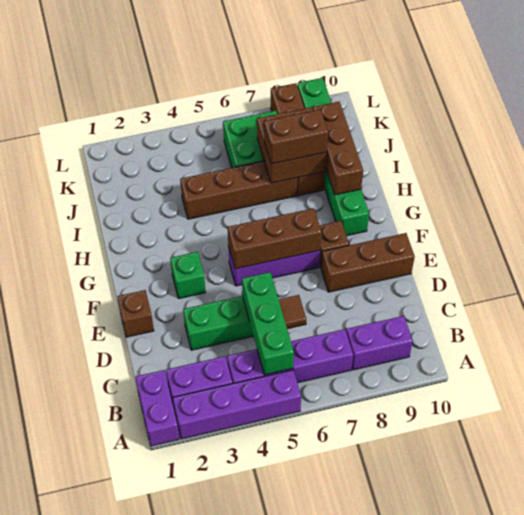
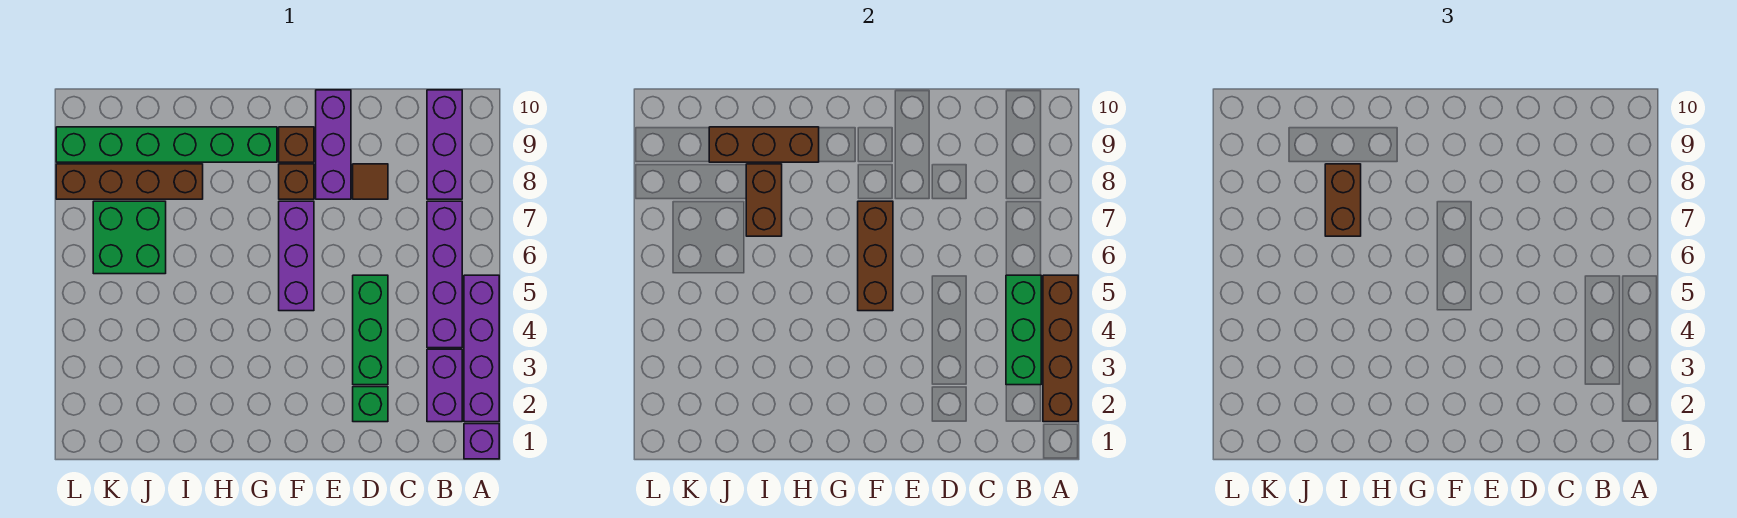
purple 1x2 brick [136,370,180,446] -> purple 1x1 brick [464,424,499,459]
green 1x3 brick [242,272,294,375] -> green 1x3 brick turned to [1006,275,1041,385]
purple 1x2 brick [346,316,413,370] -> purple 1x3 brick [427,90,462,199]
brown 1x1 tile [279,295,306,329] -> brown 1x1 tile moved to [353,164,388,199]
brown 1x1 brick [117,290,154,337] -> brown 1x1 brick moved to [279,127,314,162]
brown 1x3 brick [321,233,415,292] -> purple 1x3 brick [316,90,351,199]
green 1x1 brick [170,252,206,299] -> green 1x1 brick moved to [353,387,388,422]
brown 1x4 brick [180,161,298,219] -> brown 1x4 brick moved to [1043,275,1078,422]
brown 2x2 brick [257,107,327,183] -> brown 1x2 brick [746,164,782,236]

